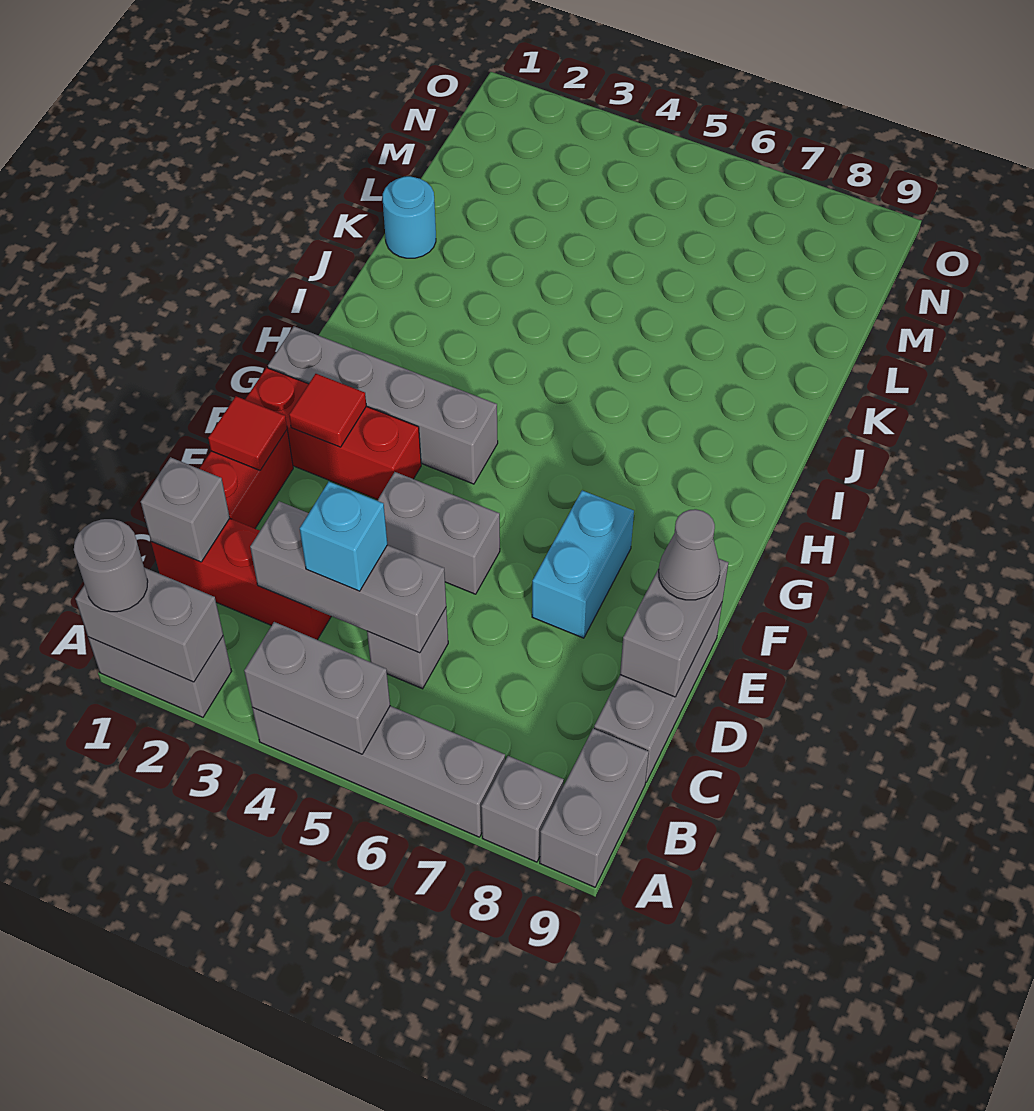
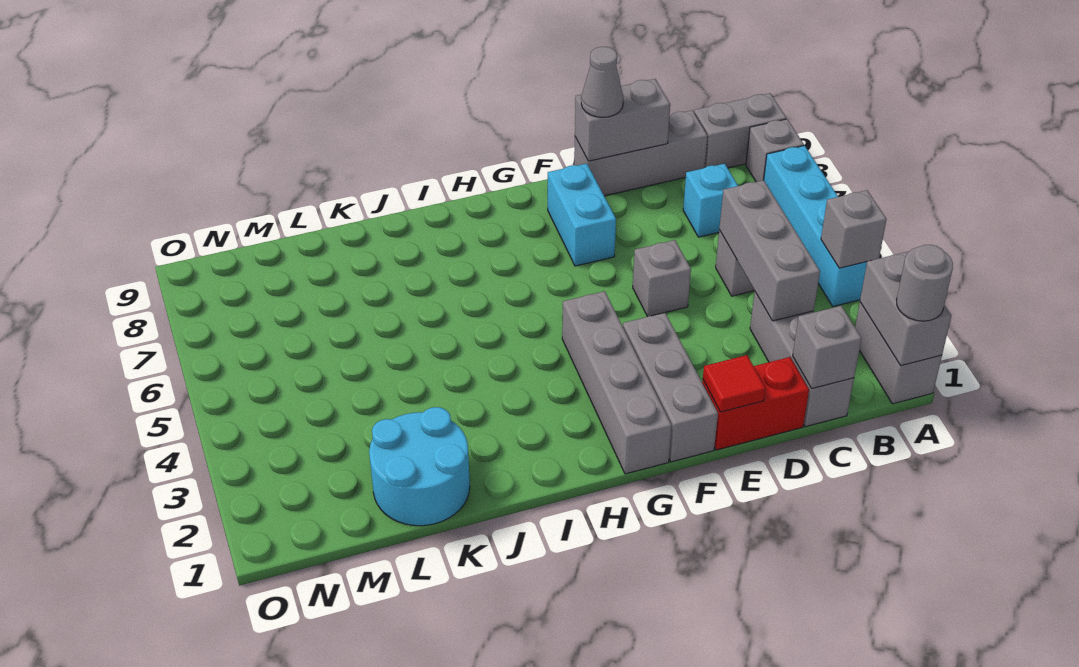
grey 1x4 brick [252,706,505,837] -> cyan 1x4 brick [764,146,867,307]
grey 1x2 brick [244,622,390,754] -> grey 1x1 brick [821,190,887,268]
red 1x3 brick [151,519,331,640] -> grey 1x3 brick [750,292,854,427]
cyan 1x1 brick [300,482,387,591] -> cyan 1x1 brick moved to [683,164,738,237]
grey 1x2 brick [377,472,500,594] -> grey 1x1 brick [633,240,691,316]
cyan 1x2 brick [532,490,634,638] -> cyan 1x2 brick turned to [548,164,616,266]
red 1x3 brick [245,368,421,500] -> grey 1x3 brick [623,313,718,462]
red 1x1 tile [289,374,366,447] -> none
cyan 1x1 round brick [383,176,436,258] -> cyan 2x2 round brick [369,407,470,526]

